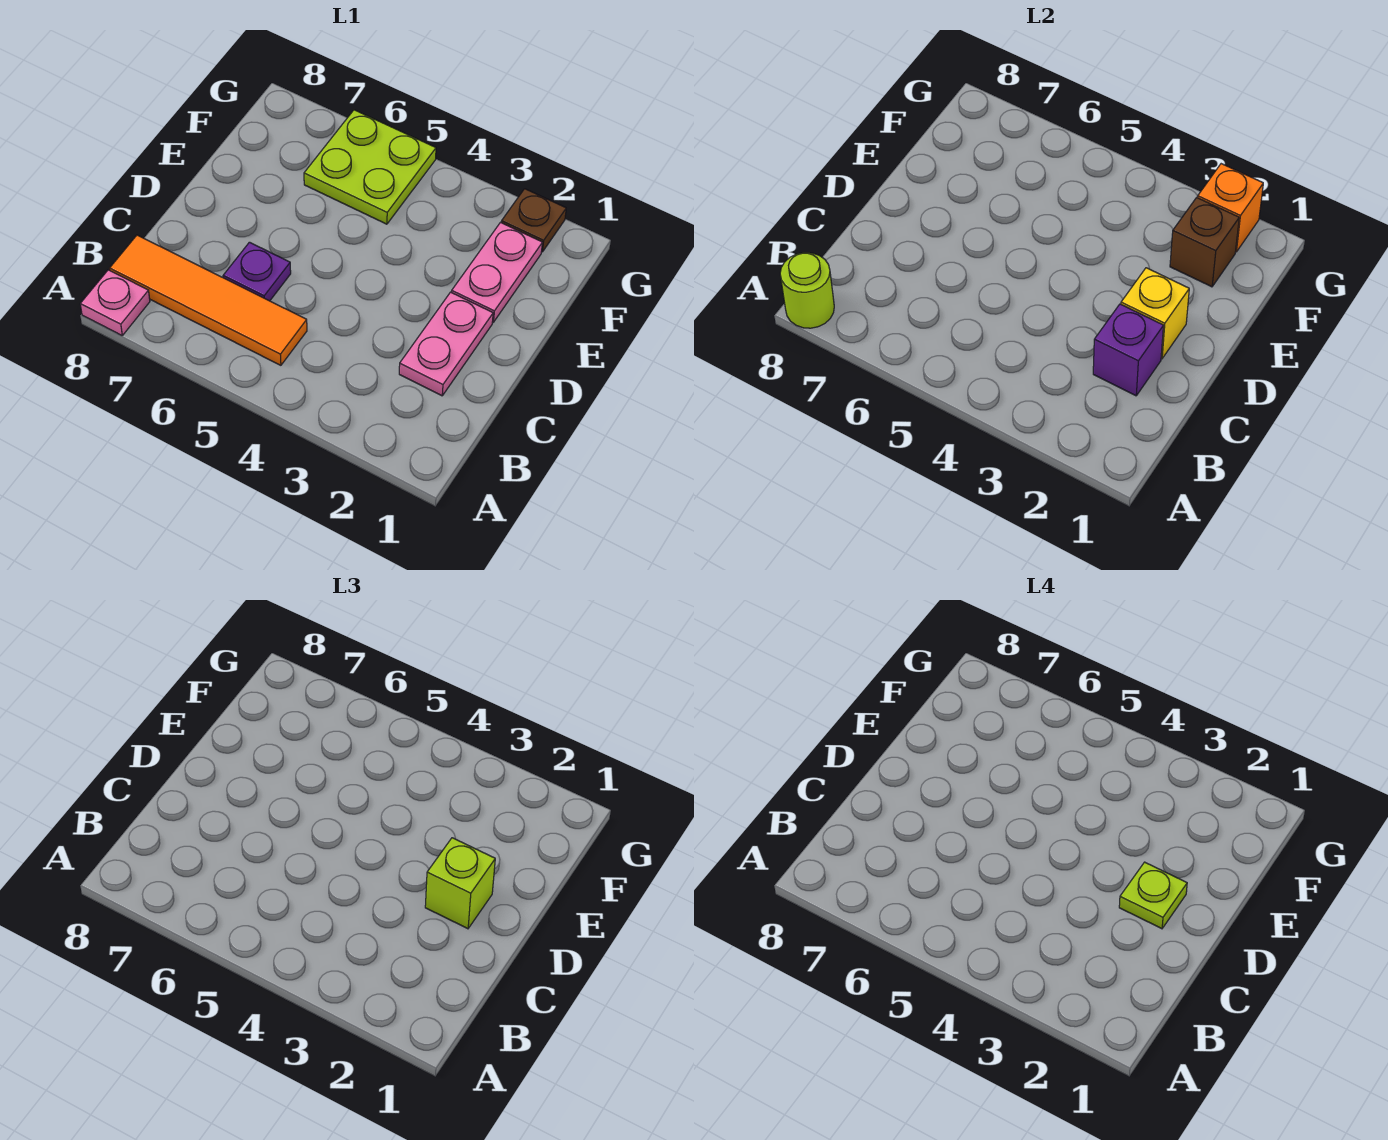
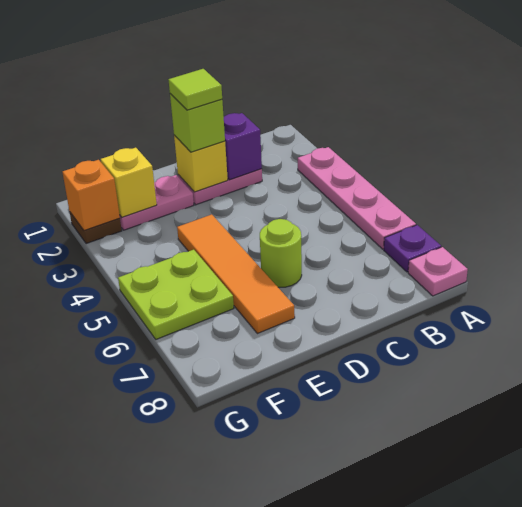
none -> pink 1x4 plate [298,147,416,249]
lime 1x1 round brick [780,253,834,328] -> lime 1x1 round brick moved to [260,219,302,287]
orange 1x4 tile [110,235,307,365] -> orange 1x4 tile moved to [177,214,295,334]
purple 1x1 plate [223,242,291,301] -> purple 1x1 plate moved to [384,225,441,272]
lime 1x1 plate [1119,862,1187,929] -> lime 1x1 tile [168,69,222,110]
brown 1x1 brick [1170,198,1239,287] -> yellow 1x1 brick [101,148,157,217]

